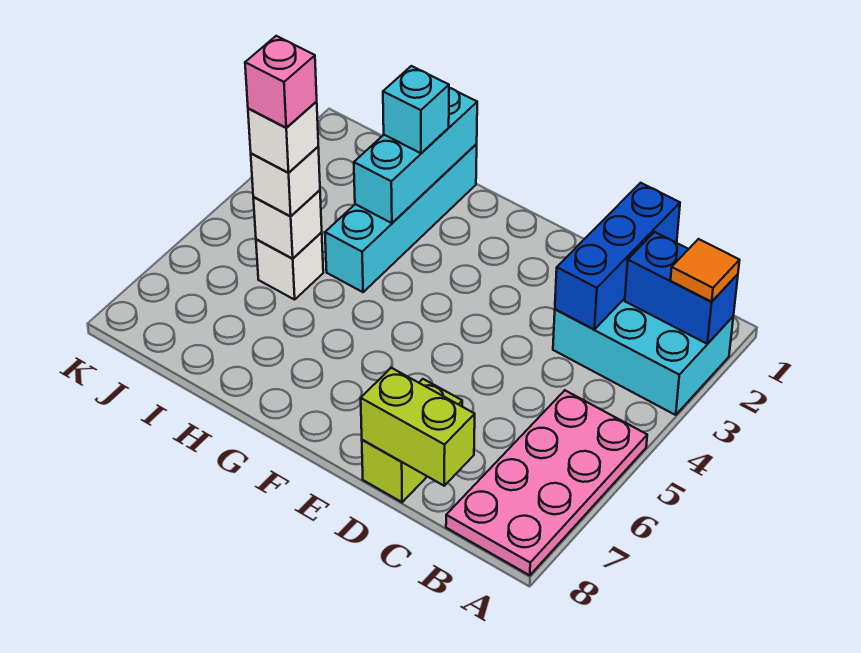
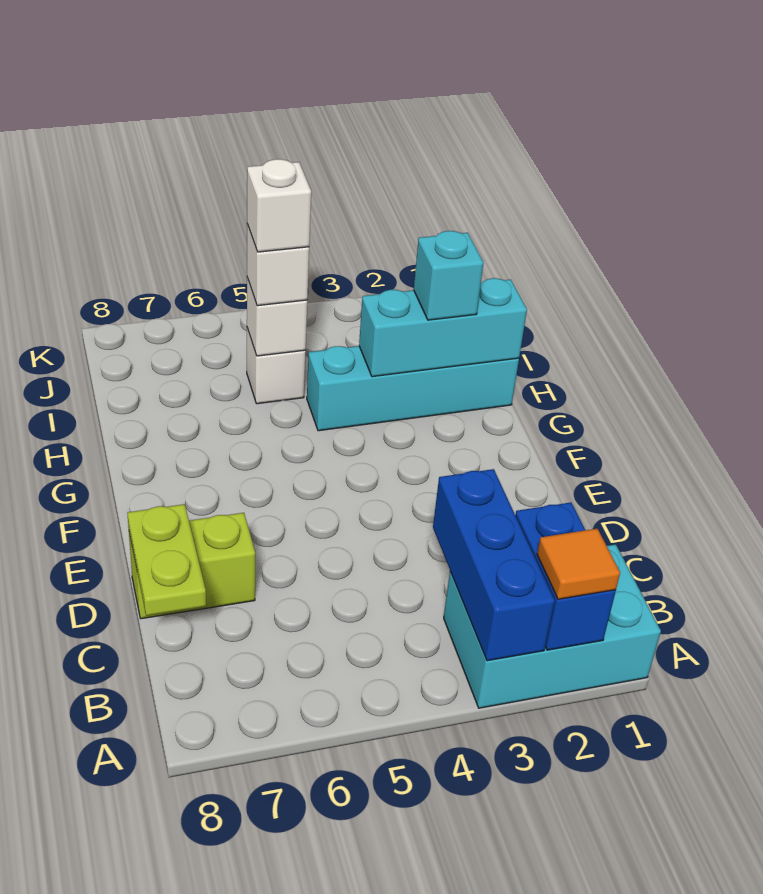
cyan 2x3 brick [553,298,733,415] -> cyan 2x3 brick turned to [444,544,661,708]
pink 2x4 plate [446,390,647,575] -> none
blue 1x3 brick [555,183,680,329] -> blue 1x3 brick turned to [433,469,555,661]
lime 1x2 brick [361,368,475,486] -> lime 1x2 plate [127,504,206,616]
pink 1x1 brick [245,36,317,128] -> none

